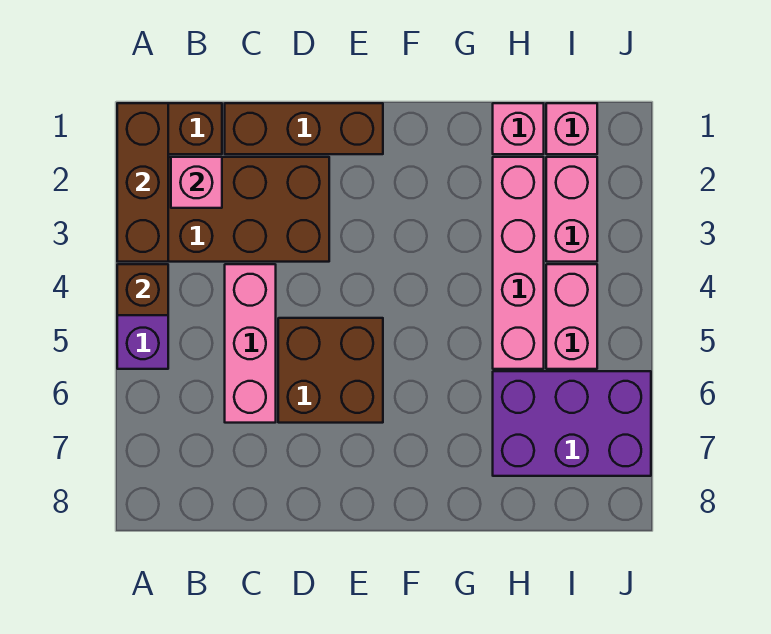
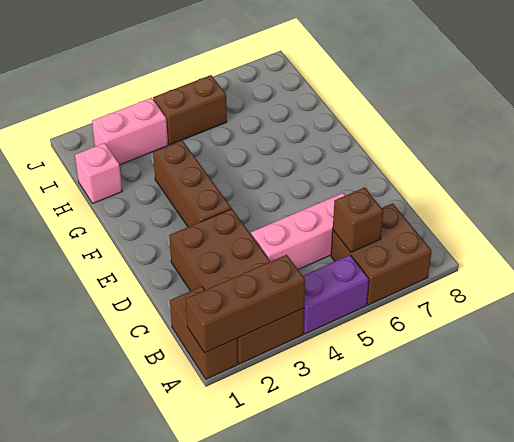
brown 1x1 brick [117,264,168,315] -> brown 1x1 brick moved to [333,188,384,252]
pink 1x1 brick [171,157,222,208] -> none
brown 1x3 brick [225,103,383,154] -> brown 1x3 brick moved to [153,140,231,227]
brown 2x2 brick [278,318,383,423] -> brown 2x2 brick moved to [331,203,432,305]
pink 1x4 brick [493,157,544,369] -> none
purple 2x3 brick [493,371,651,476] -> none
pink 1x1 brick [546,103,597,154] -> none
pink 1x2 brick [546,264,597,369] -> brown 1x2 brick [153,75,227,145]

